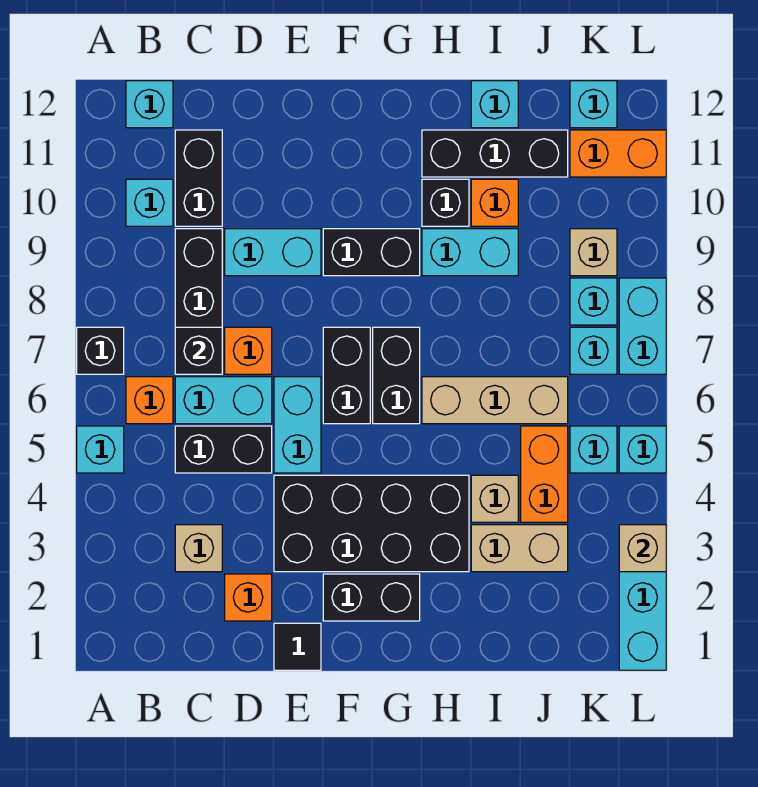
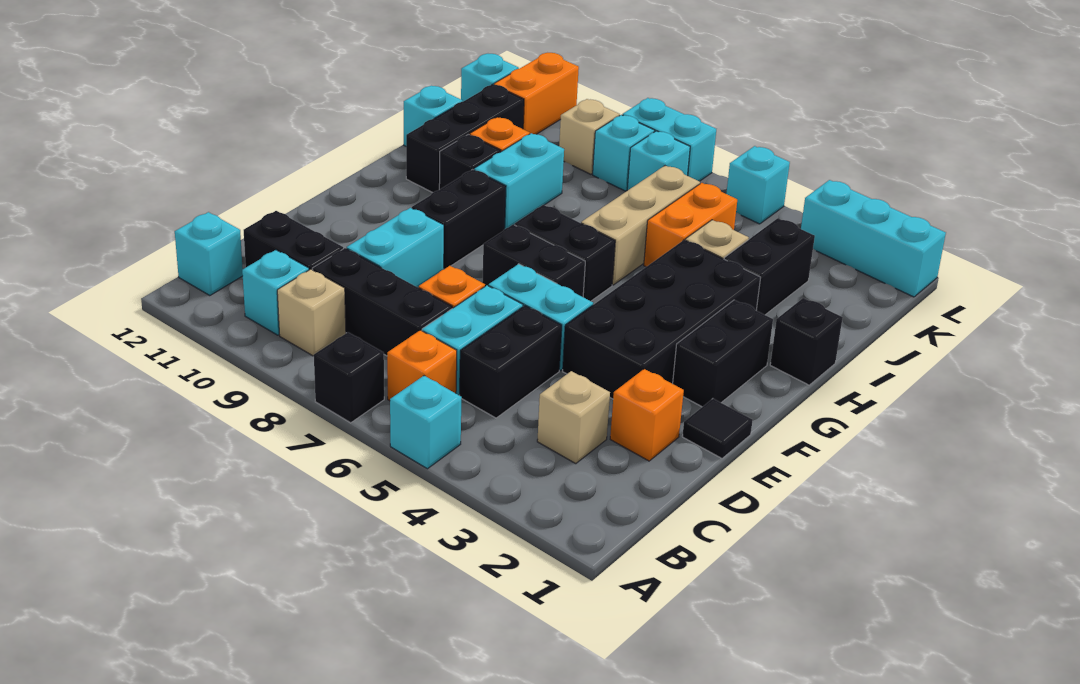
black 1x1 brick [175,327,222,374] -> black 1x1 brick moved to [770,298,843,385]
tan 1x2 brick [471,525,568,572] -> black 1x2 brick [724,218,815,315]
orange 1x2 brick [521,426,568,522] -> orange 1x2 brick turned to [644,183,737,267]
cyan 1x1 brick [570,426,617,473] -> none
tan 1x1 brick [619,525,666,572] -> tan 1x1 brick moved to [277,269,346,356]

